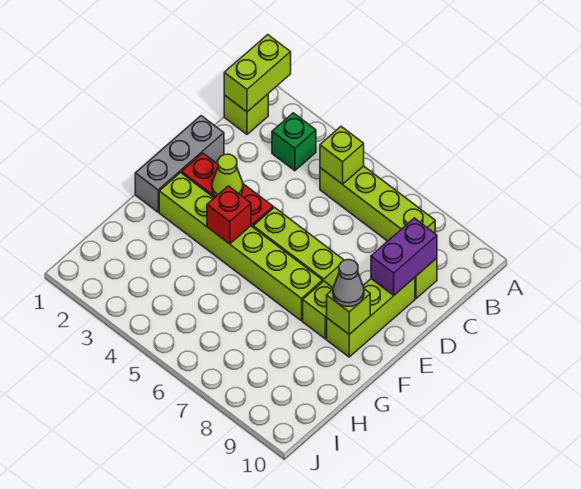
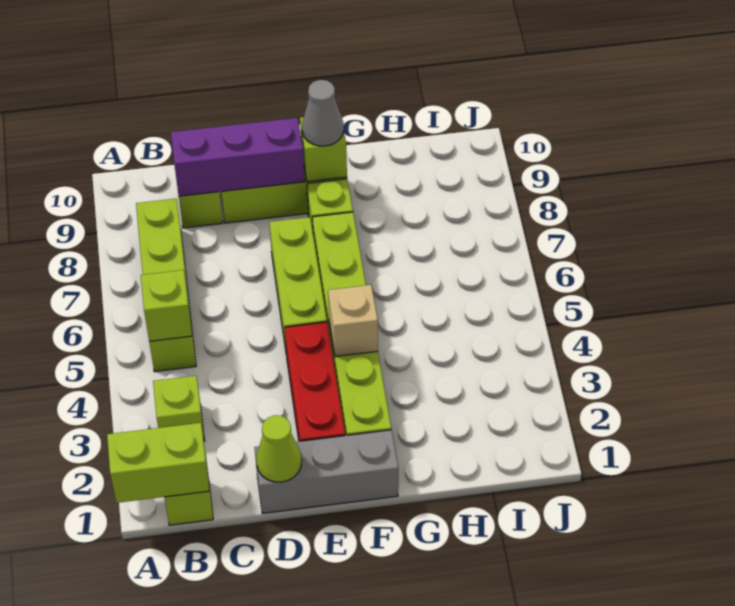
green 1x1 brick [272,113,316,171] -> lime 1x1 brick [153,376,205,441]
purple 1x2 brick [371,218,437,295] -> purple 1x3 brick [171,118,305,196]
lime 1x1 cone [212,154,243,197] -> lime 1x1 cone moved to [256,415,302,482]
red 1x1 brick [207,186,251,244] -> tan 1x1 brick [328,285,378,357]

